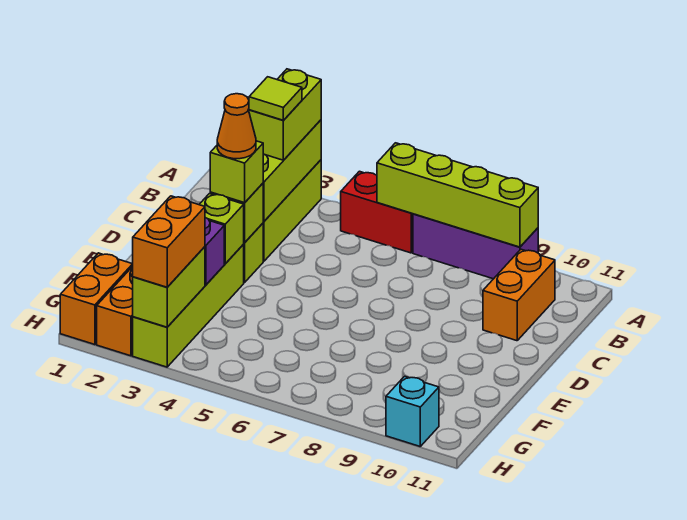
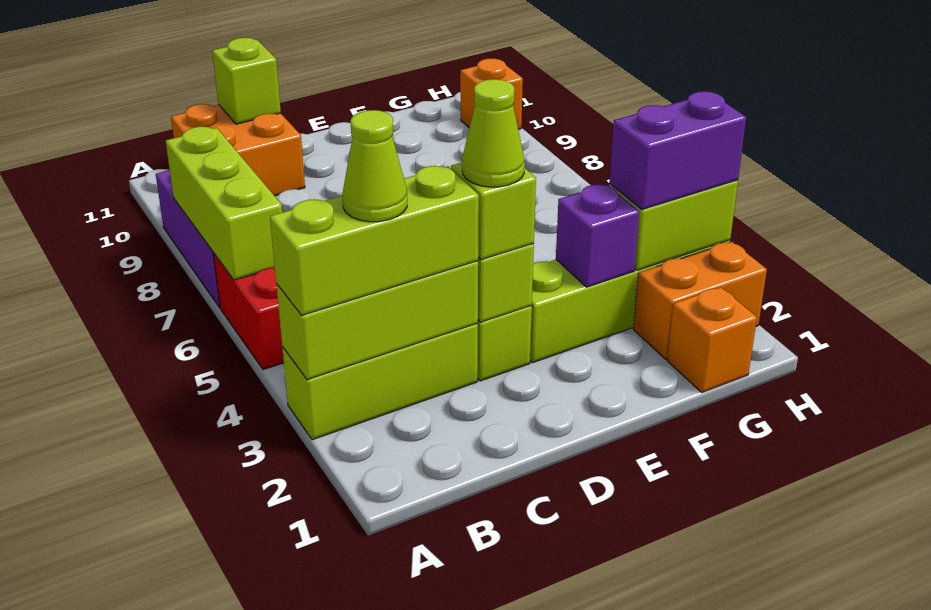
lime 1x2 brick [249,69,321,160] -> lime 1x3 brick [270,166,479,315]
lime 1x4 brick [377,143,538,247] -> lime 1x3 brick [166,127,282,280]
lime 1x1 tile [249,77,302,120] -> lime 1x1 cone [343,110,407,222]
orange 1x2 brick [483,249,555,341] -> orange 2x2 brick [171,104,305,196]
orange 1x1 cone [217,94,256,159] -> lime 1x1 cone [462,79,525,187]
lime 1x1 brick [199,194,244,264] -> lime 1x1 brick moved to [212,38,281,124]
orange 1x2 brick [60,253,133,345] -> orange 1x1 brick [667,287,757,392]
orange 1x2 brick [133,196,205,287] -> purple 1x2 brick [609,91,746,210]
cyan 1x1 brick [386,376,439,446] -> orange 1x1 brick [460,58,523,129]

